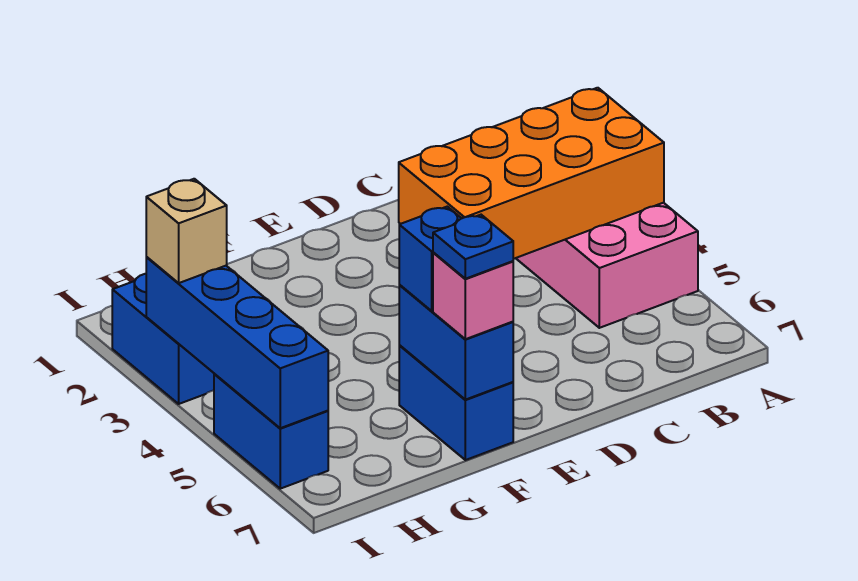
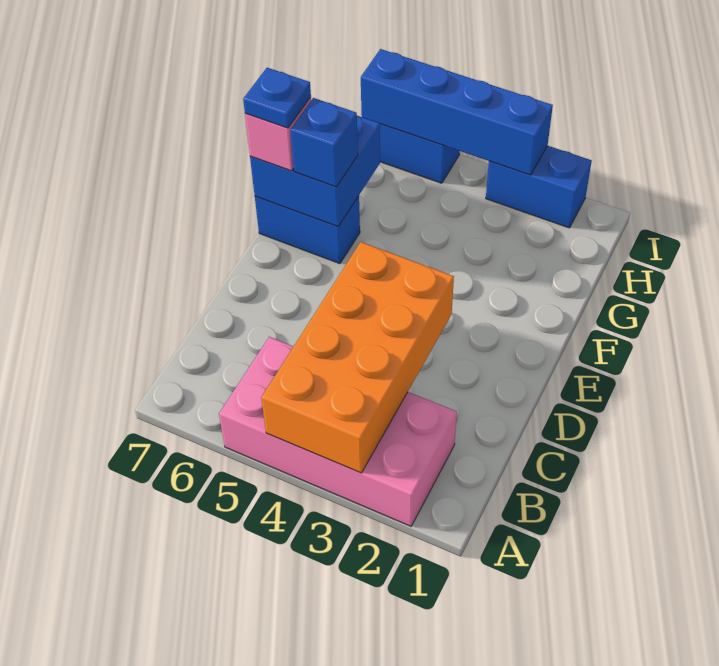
blue 1x2 brick [399,285,513,400] -> blue 2x2 brick [250,116,380,227]
tan 1x1 brick [146,179,227,283] -> none

